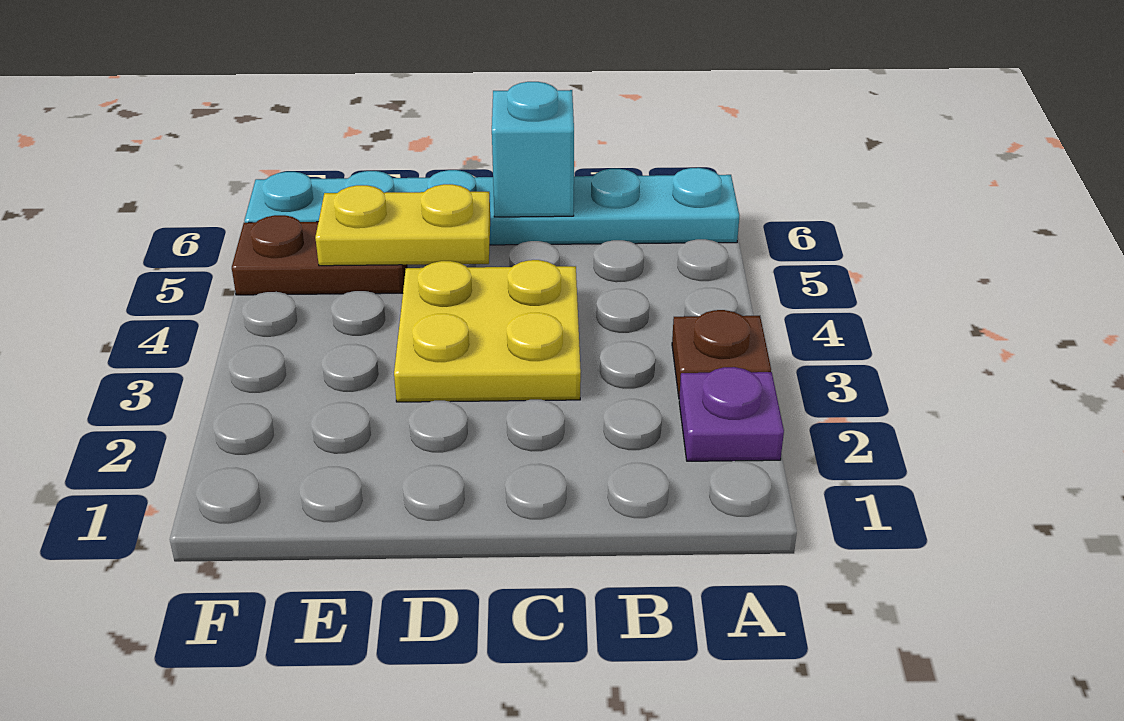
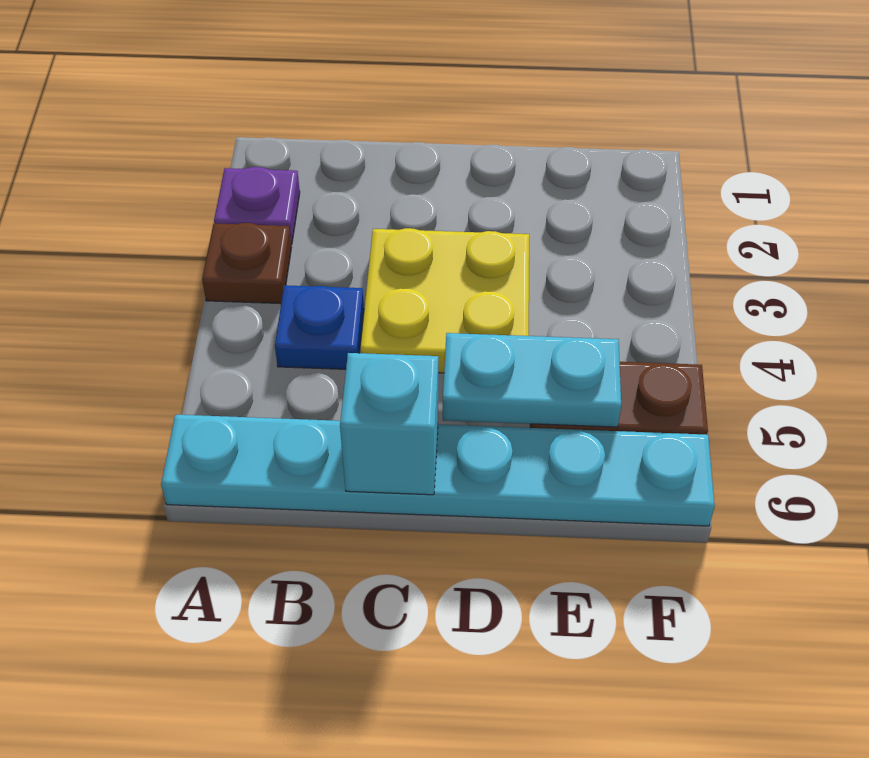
none -> blue 1x1 plate [275,285,364,369]
yellow 1x2 plate [315,184,490,266] -> cyan 1x2 plate [443,333,621,427]

